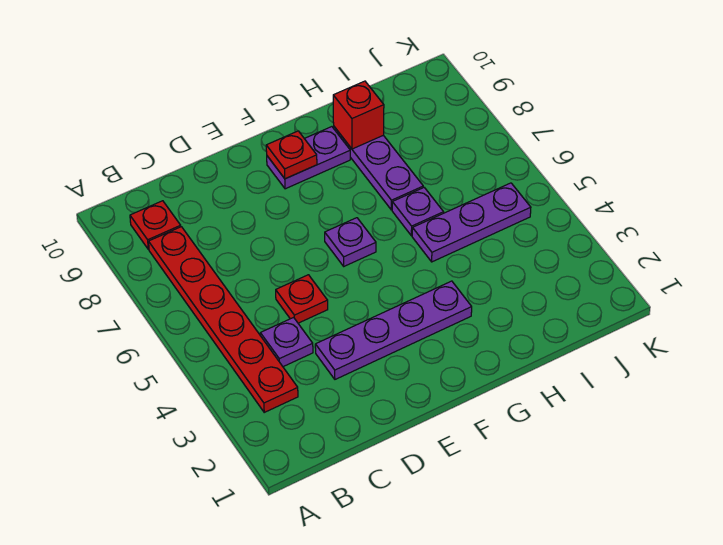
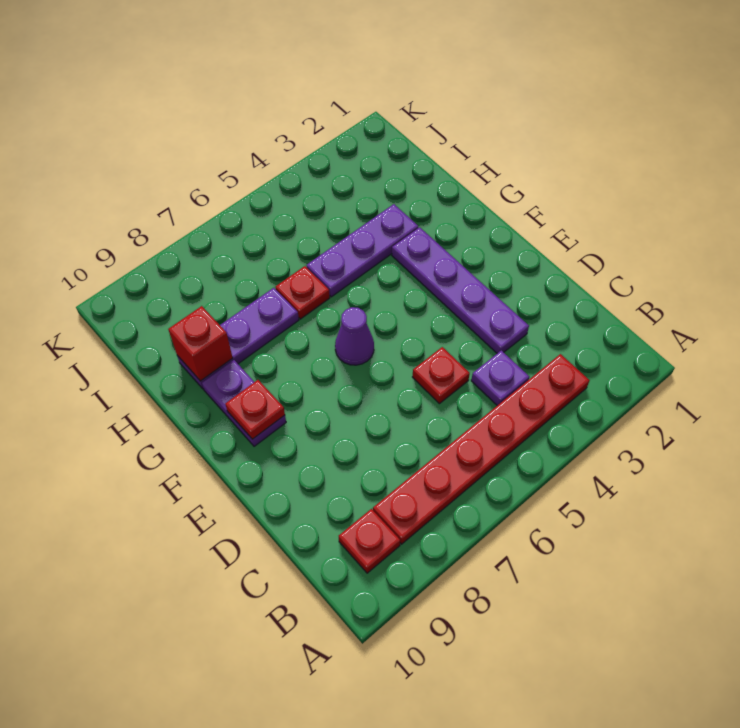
purple 1x1 plate [325,218,376,266] -> purple 1x1 cone [335,307,374,365]
purple 1x3 plate [412,183,531,262] -> purple 1x3 plate turned to [307,204,418,297]
purple 1x1 plate [392,187,444,236] -> red 1x1 plate [275,266,330,319]

